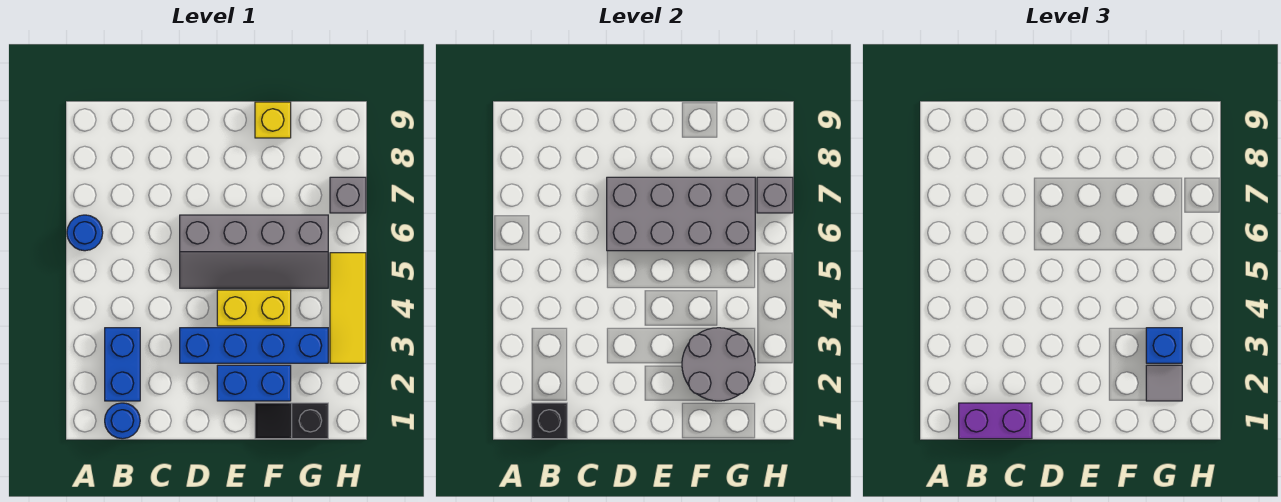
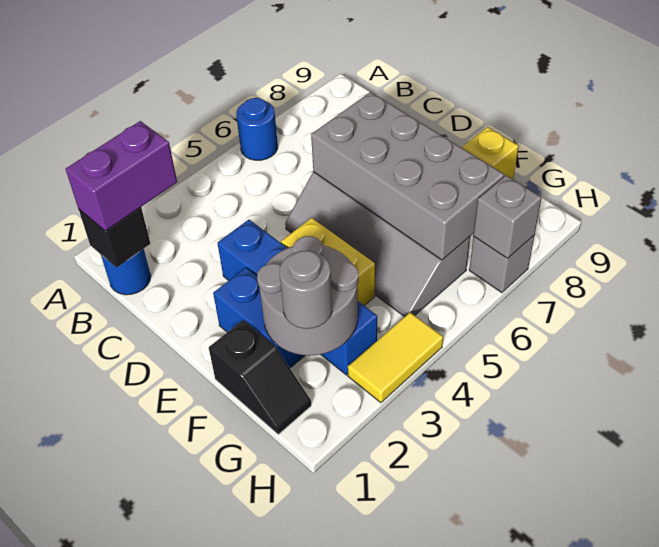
purple 1x2 brick [959,403,1032,439] -> purple 1x2 brick turned to [66,121,177,231]
blue 1x2 brick [105,328,140,401] -> none
black 1x2 slope [255,403,328,439] -> black 1x2 slope turned to [209,320,311,434]
grey 1x1 tile [1146,365,1182,401] -> grey 1x1 round brick [280,251,332,329]
blue 1x1 brick [1146,328,1182,363] -> none
yellow 1x3 tile [330,253,366,363] -> yellow 1x2 tile [348,312,443,403]

